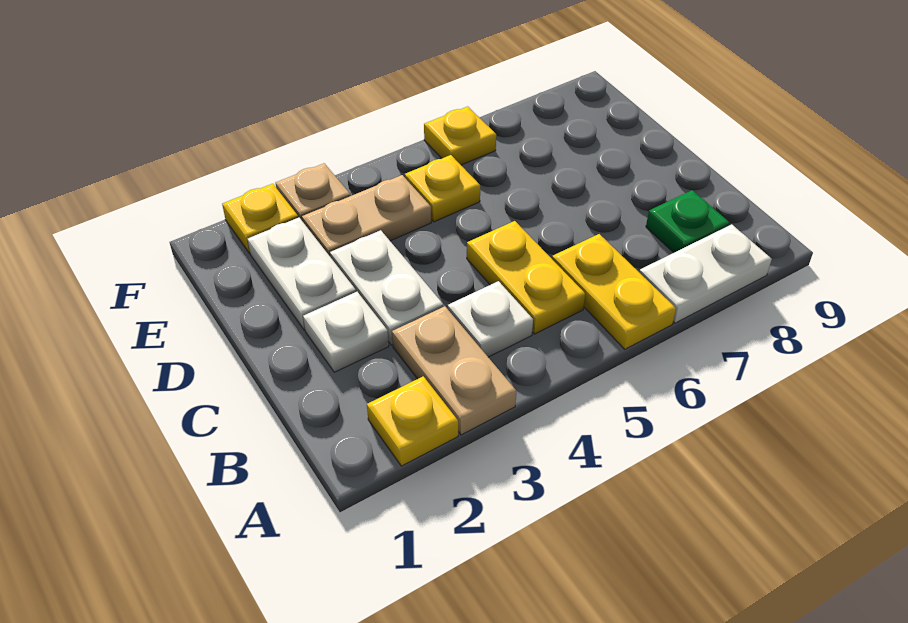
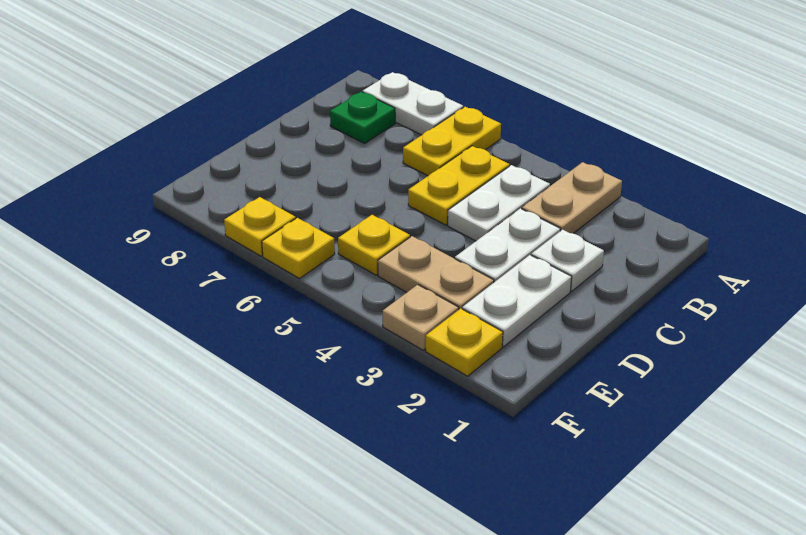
yellow 1x1 plate [367,376,458,466] -> yellow 1x1 plate moved to [224,197,296,256]
white 1x1 plate [448,281,533,357] -> white 1x2 plate [448,165,550,241]

